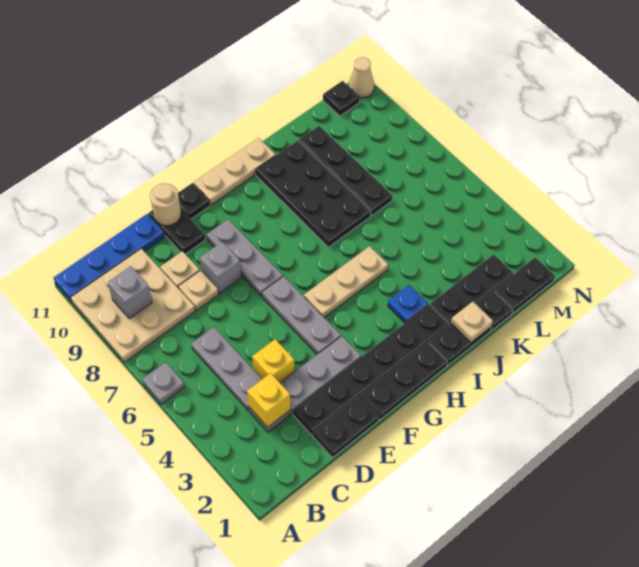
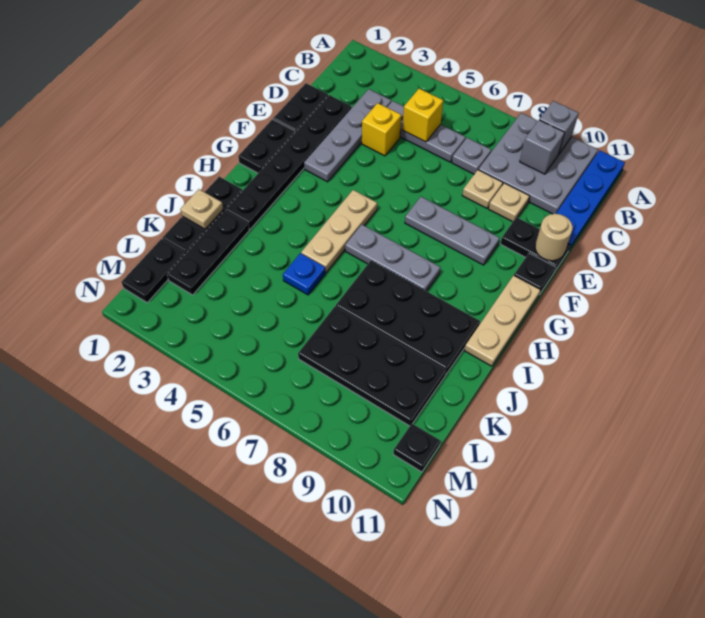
grey 1x1 plate [142,362,184,404] -> grey 1x1 plate moved to [452,138,491,174]
tan 3x3 plate [71,249,195,362] -> grey 3x3 plate [478,113,598,214]
yellow 1x1 brick [247,373,291,427] -> yellow 1x1 brick moved to [402,89,443,142]
grey 1x1 brick [200,242,242,293] -> grey 1x1 brick moved to [539,101,579,154]
black 1x3 plate [360,342,447,420] -> black 1x2 plate [238,119,295,173]
grey 1x3 plate [262,276,341,354] -> grey 1x3 plate moved to [345,225,440,291]
blue 1x1 plate [388,285,428,323] -> blue 1x1 plate moved to [283,253,325,295]
black 1x4 plate [299,126,392,215] -> black 2x4 plate [298,306,446,426]
tan 1x1 cone [349,57,374,98] -> none

